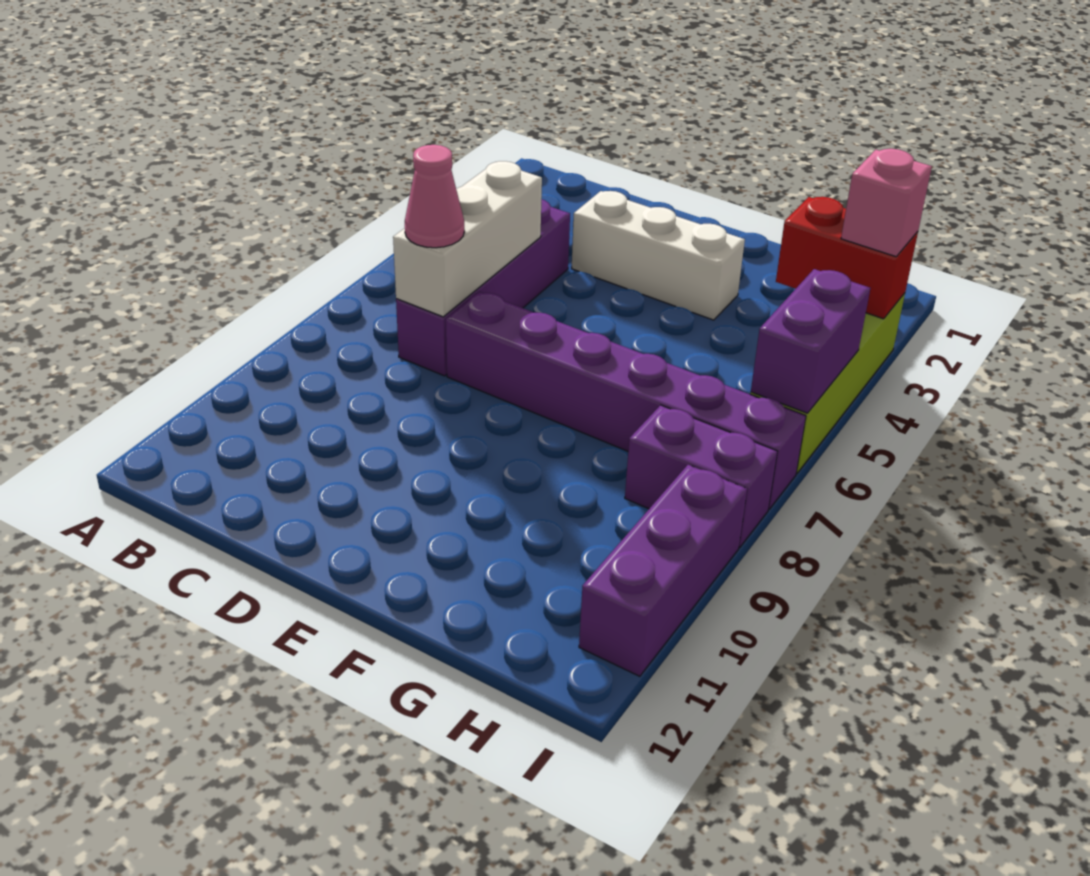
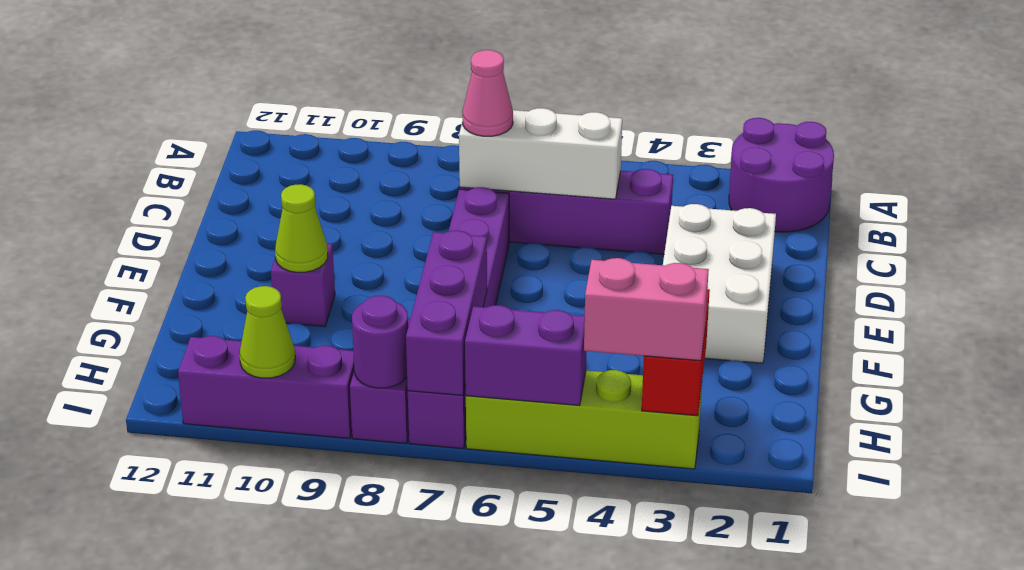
none -> purple 2x2 round brick [729,118,834,232]
white 1x3 brick [572,191,745,320] -> white 2x3 brick [663,204,776,363]
none -> purple 1x1 brick [271,243,335,327]
none -> lime 1x1 cone [275,184,328,272]
none -> purple 1x3 brick [406,231,487,395]
pink 1x1 brick [841,149,932,257] -> pink 1x2 brick [584,258,709,361]
none -> purple 1x1 round brick [352,296,408,388]
none -> lime 1x1 cone [240,286,295,378]

